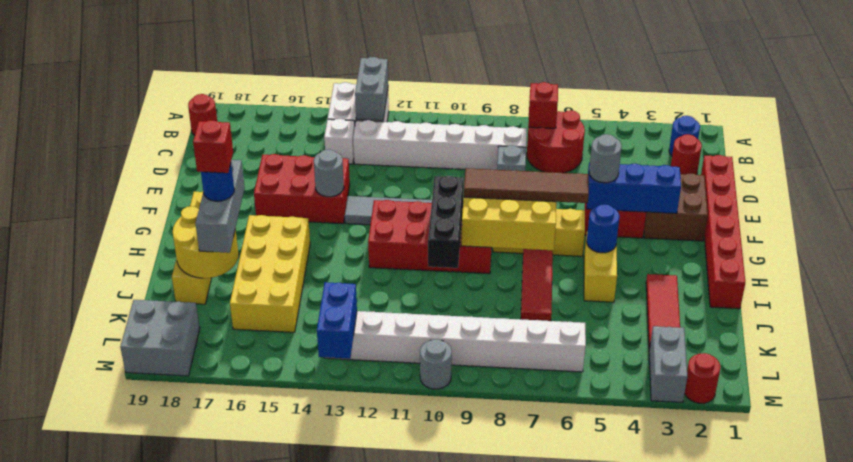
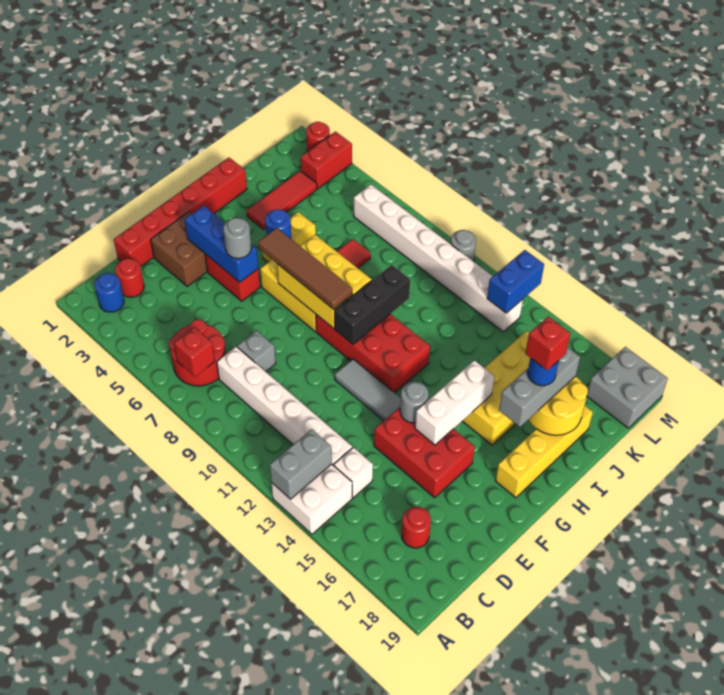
red 1x1 round brick [188,94,217,136] -> red 1x1 round brick moved to [402,507,431,548]
none -> white 1x3 brick [415,360,494,445]
grey 1x2 brick [649,326,687,403] -> red 1x2 brick [301,131,352,189]

